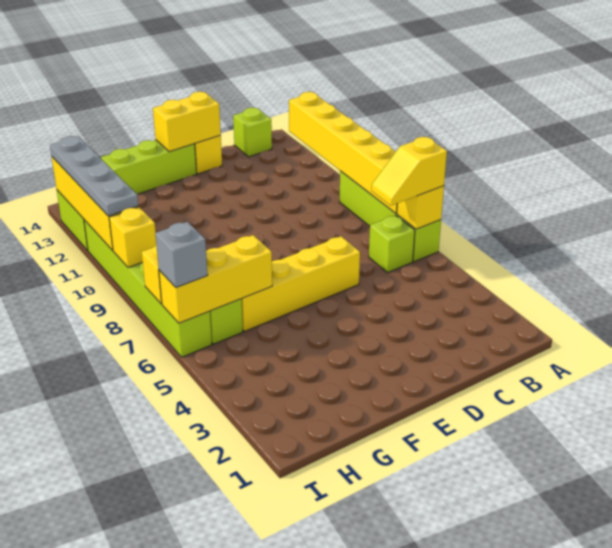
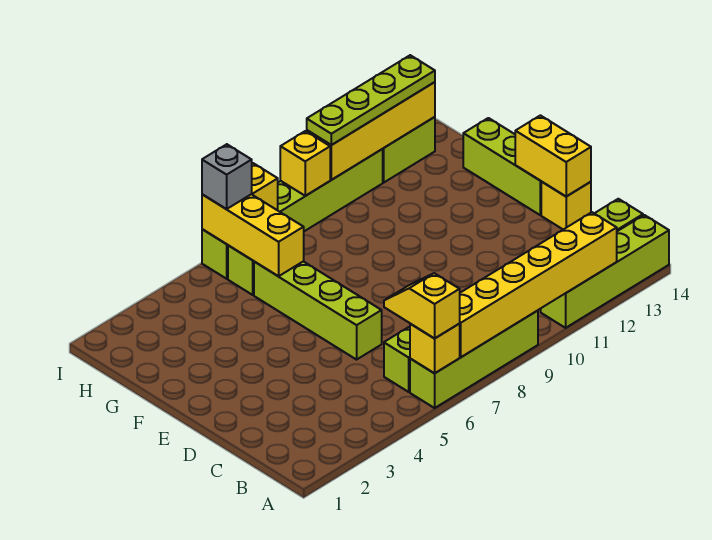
none -> lime 1x4 brick [541,215,669,328]
yellow 1x4 brick [242,236,360,331] -> lime 1x4 brick [254,261,382,360]
grey 1x4 plate [50,136,138,216] -> lime 1x4 plate [307,55,435,145]

